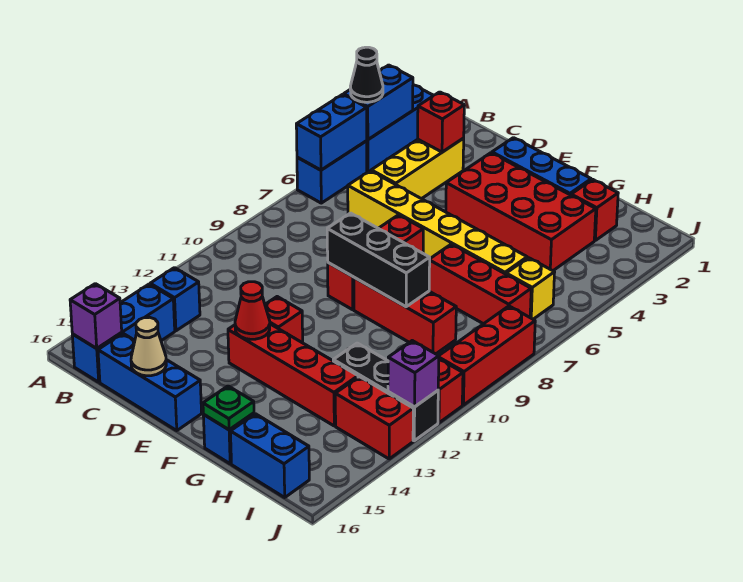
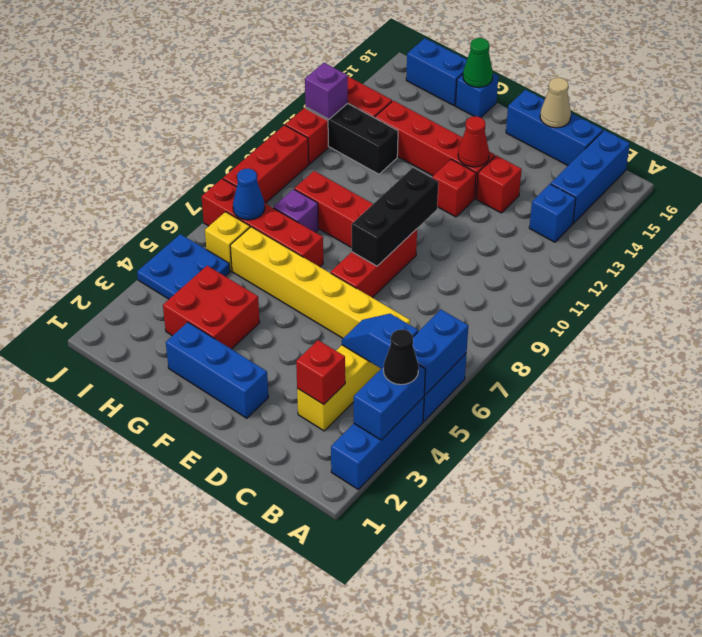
none -> blue 1x2 slope [342,314,418,369]
purple 1x1 brick [70,284,122,348] -> purple 1x1 brick moved to [273,189,318,233]
red 2x4 brick [446,153,596,271] -> red 2x2 brick [163,266,260,349]
black 1x3 brick [327,213,430,307] -> black 1x3 brick turned to [352,168,438,266]
red 1x3 brick [429,244,531,324] -> red 1x4 brick [202,179,323,267]
green 1x1 plate [203,386,254,430] -> green 1x1 cone [463,38,493,87]
red 1x1 brick [571,179,618,240] -> red 1x1 brick moved to [476,155,522,213]
none -> blue 2x2 plate [137,234,230,299]
none -> blue 1x1 cone [233,169,265,220]

